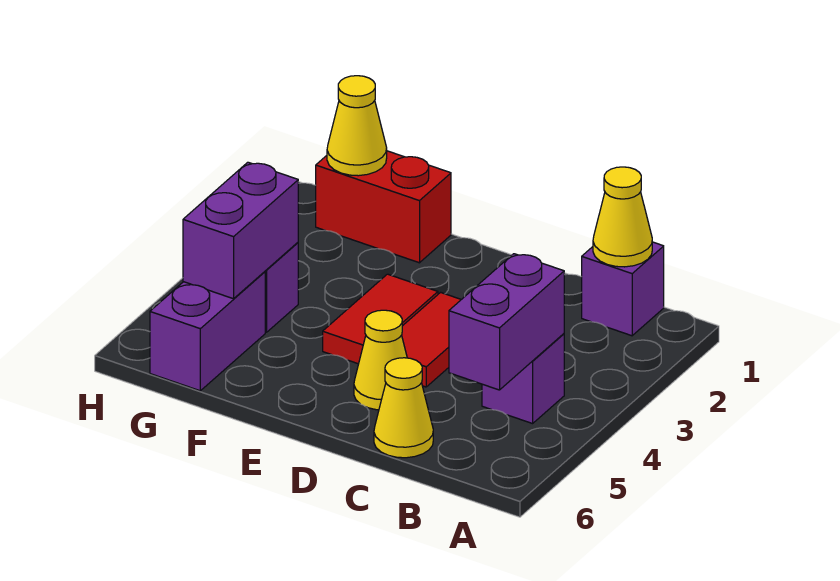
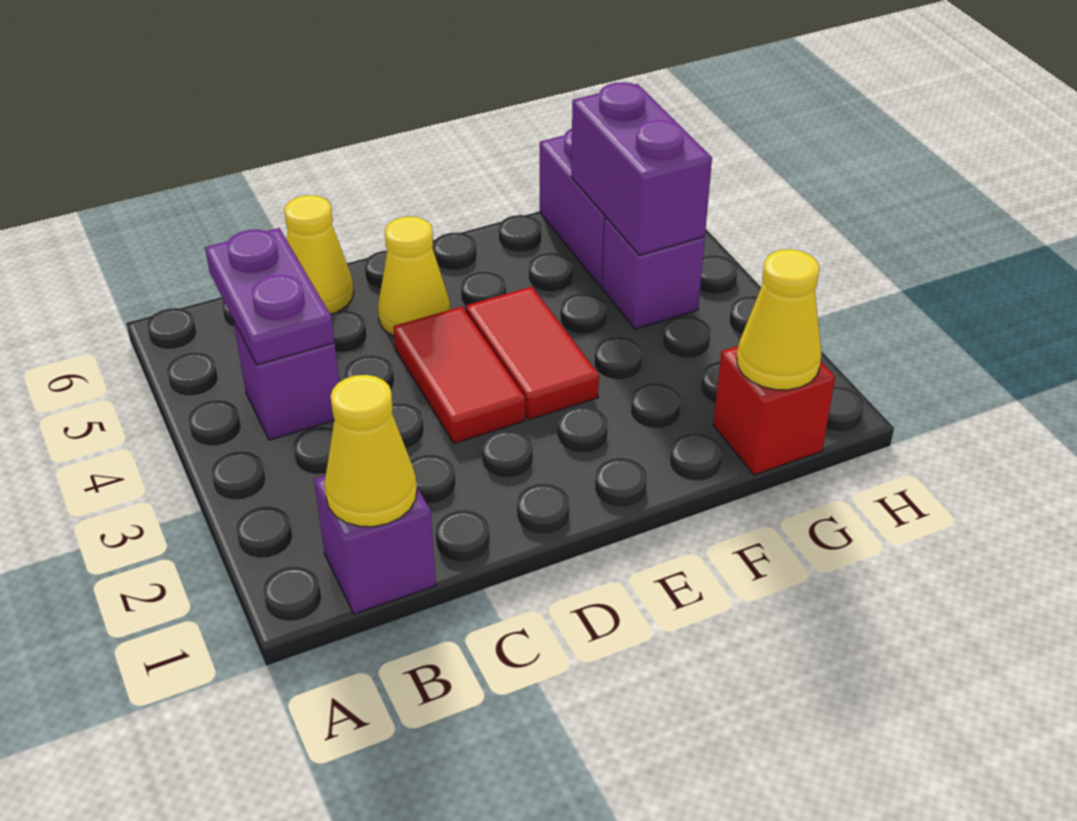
purple 1x2 brick [449,254,564,390] -> purple 1x2 plate [205,228,335,365]
red 1x2 brick [316,151,451,263] -> red 1x1 brick [713,346,835,475]

